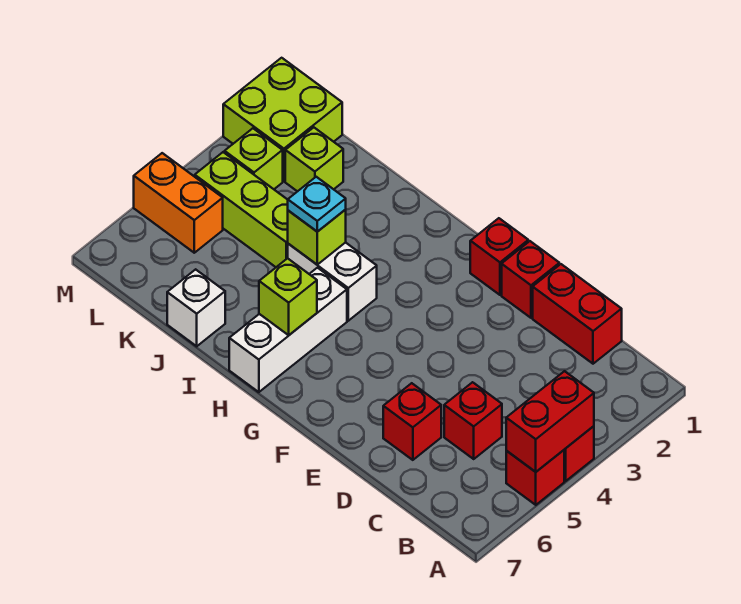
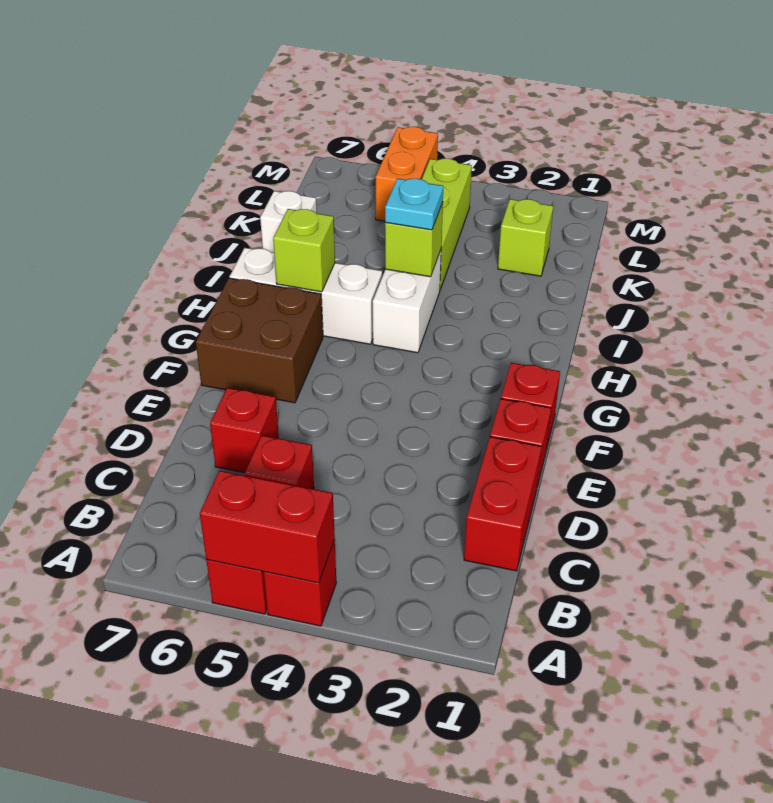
none -> brown 2x2 brick [196,278,323,403]
lime 2x2 brick [223,58,342,181] -> none
lime 1x1 brick [225,128,283,189] -> none

